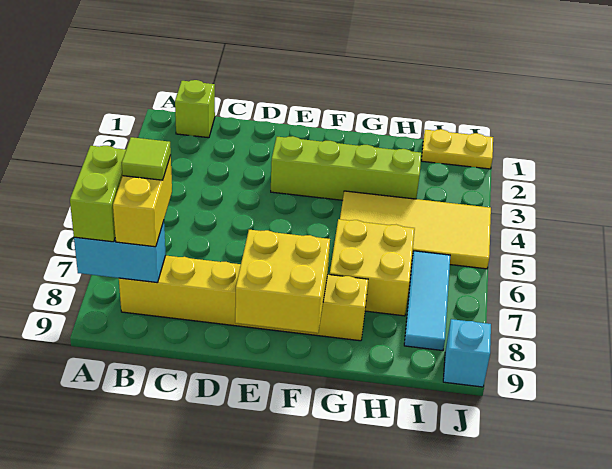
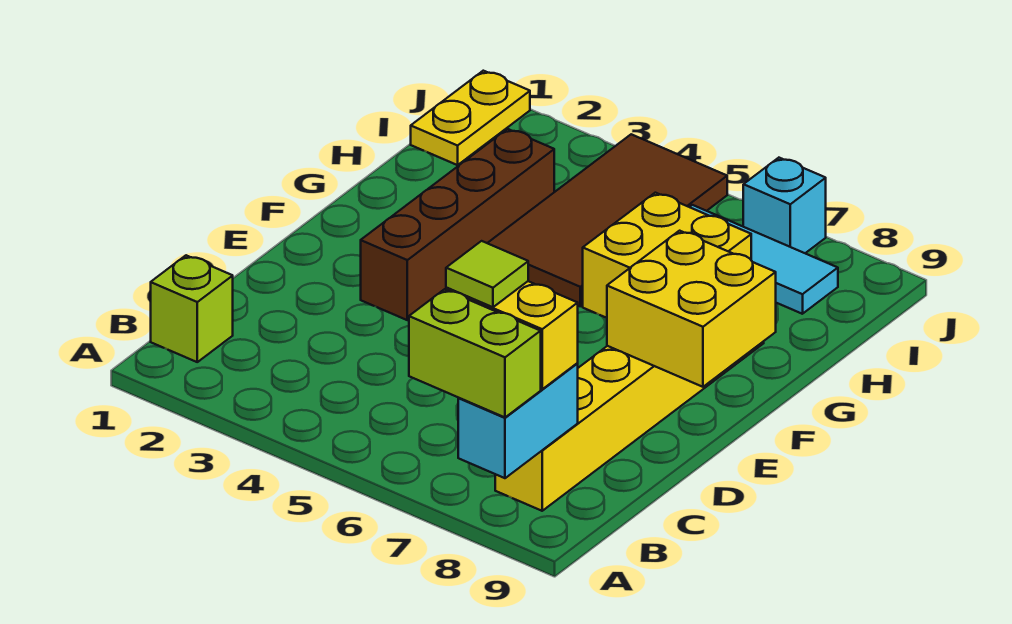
lime 1x4 brick [271,136,422,200] -> brown 1x4 brick [361,129,554,320]
yellow 2x4 tile [340,191,491,269] -> brown 2x4 tile [488,134,727,306]
cyan 1x1 brick [443,319,491,387] -> cyan 1x1 brick moved to [743,158,826,253]

